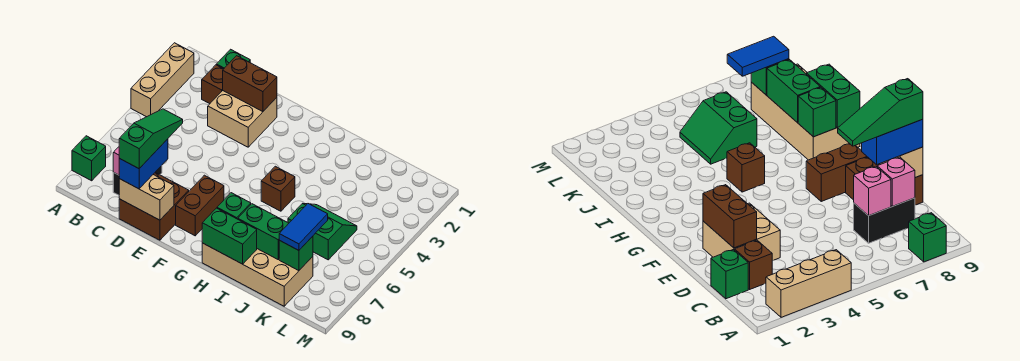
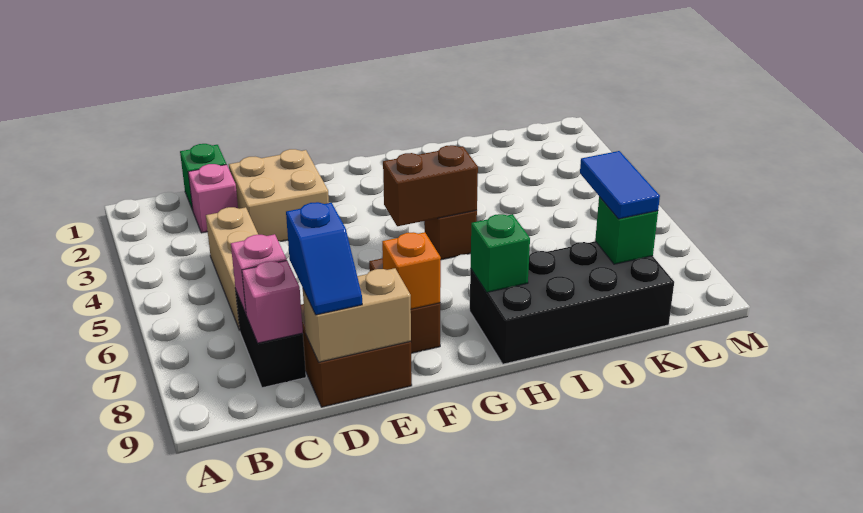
tan 1x3 brick [131,43,194,117] -> tan 1x3 brick moved to [206,207,258,331]
green 1x1 brick [72,136,106,181] -> none
brown 1x1 brick [202,65,223,104] -> pink 1x1 brick [188,164,238,233]
brown 1x2 brick [223,56,277,112] -> brown 1x2 brick moved to [383,145,478,226]
green 1x3 slope [119,109,183,169] -> none
blue 1x2 brick [119,139,168,189] -> blue 1x2 slope [286,202,362,315]
none -> orange 1x1 brick [382,232,441,309]
tan 2x4 brick [202,243,313,306] -> black 2x4 brick [470,241,674,364]
green 1x2 brick [202,208,257,264] -> none
green 1x2 brick [238,204,289,259] -> none
green 2x2 slope [288,204,357,260] -> none

